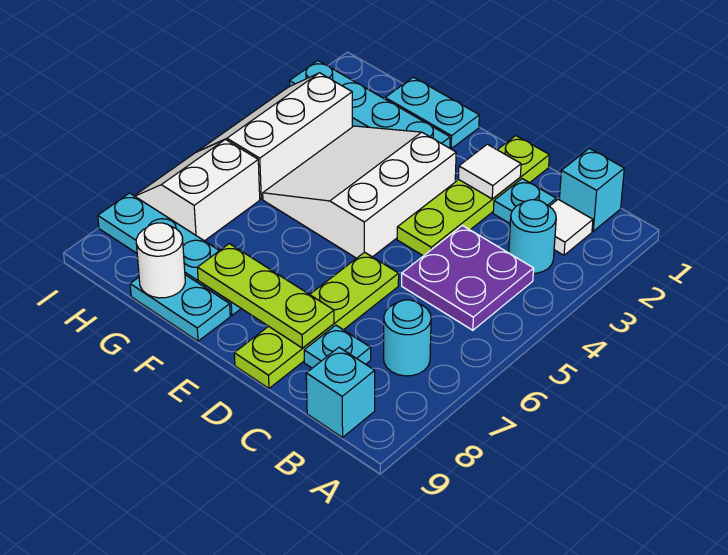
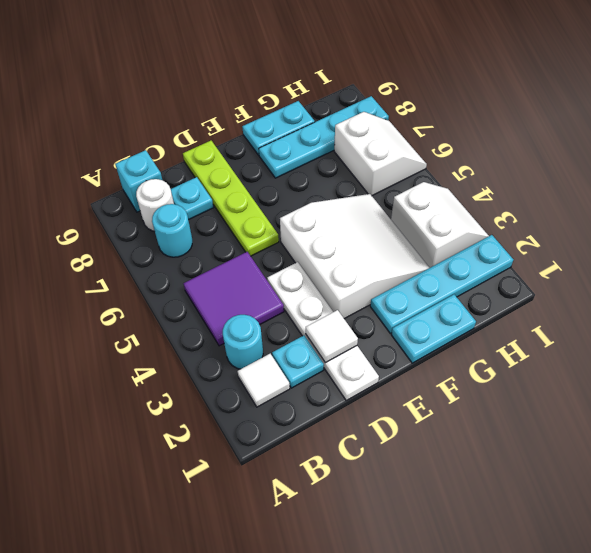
cyan 1x1 brick [559,148,624,231] -> none
purple 2x2 plate [402,226,534,330] -> purple 2x2 tile [183,252,284,346]
lime 1x4 plate [397,136,549,256] -> white 1x4 plate [267,262,379,400]
lime 1x3 plate [197,244,334,348] -> none
white 1x1 round brick [136,223,185,298] -> white 1x1 round brick moved to [136,179,174,231]
white 2x3 slope [197,73,352,199] -> white 2x2 slope [391,182,489,268]

